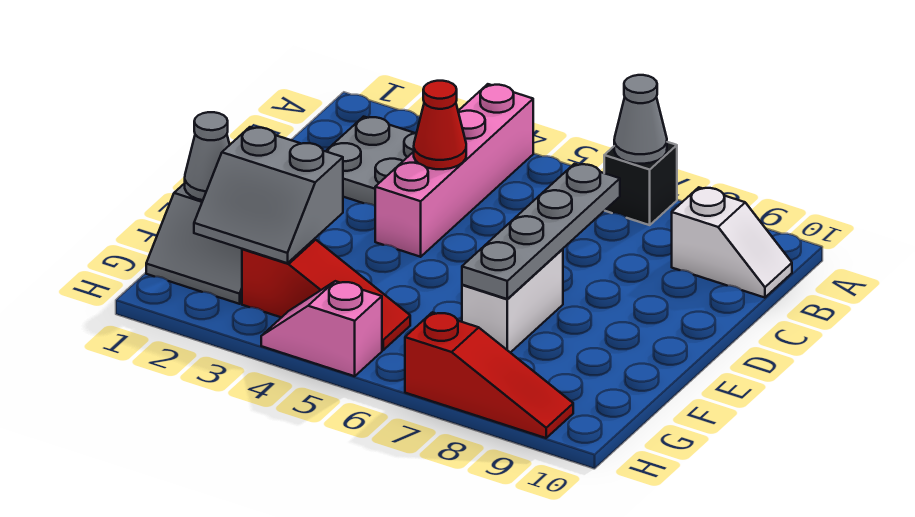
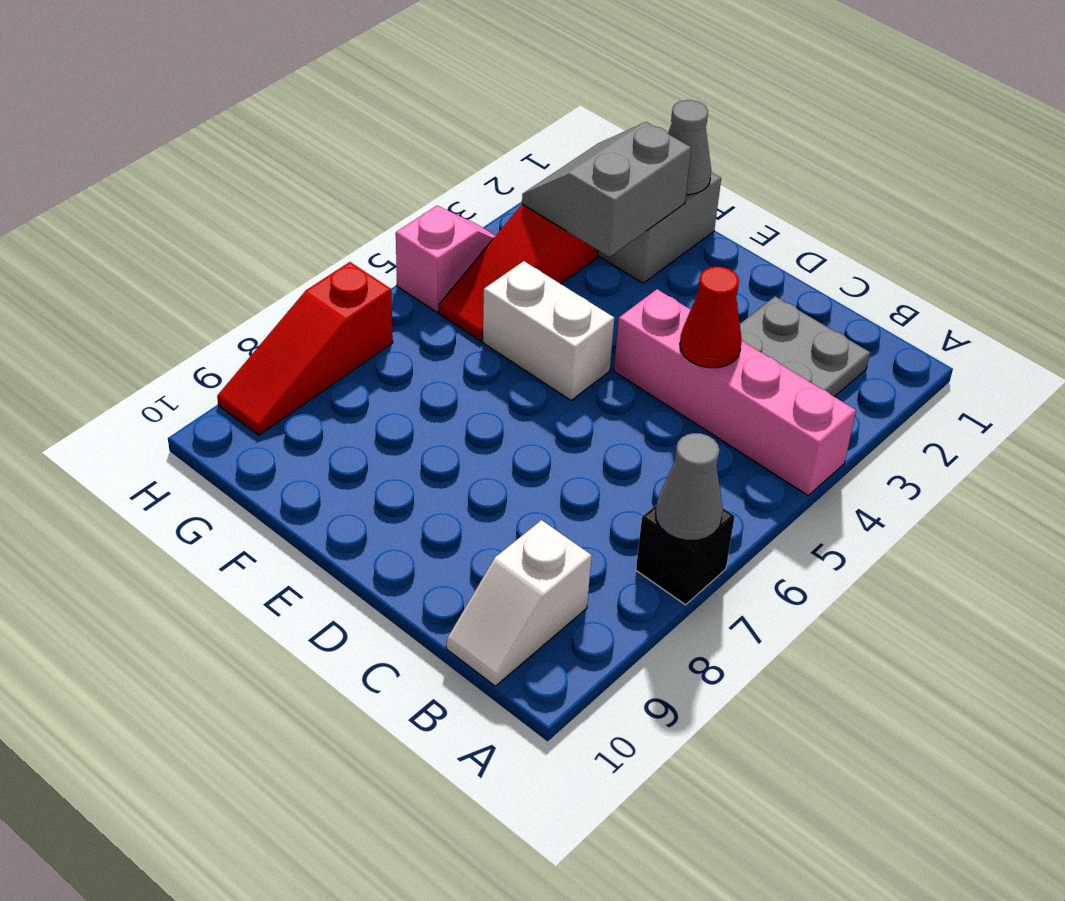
grey 1x4 plate [462,164,620,299] -> none
white 1x2 brick [462,249,563,353] -> white 1x2 brick moved to [483,261,614,401]

